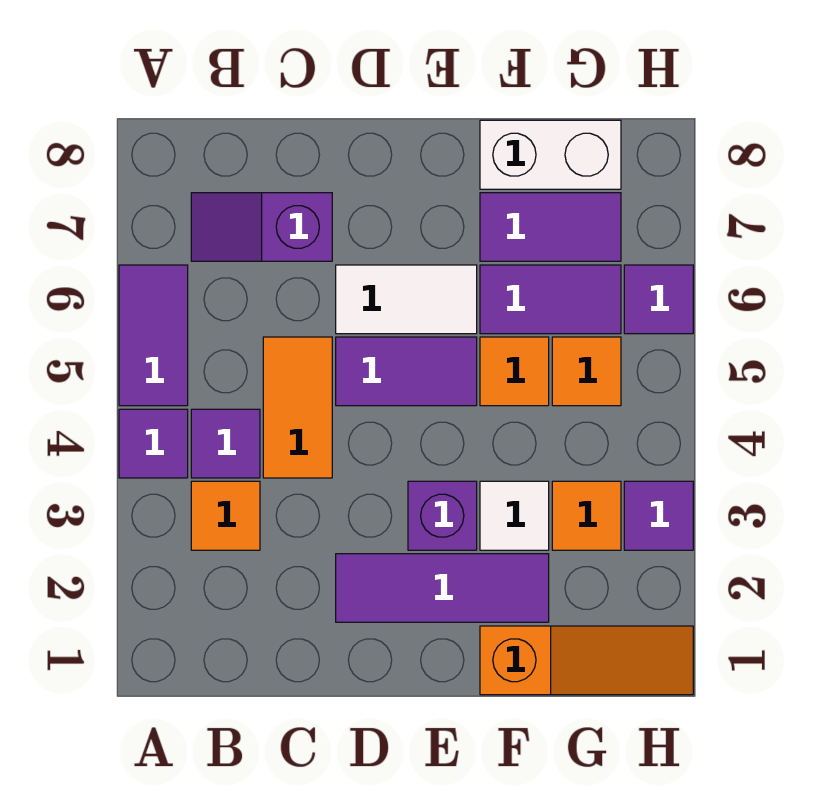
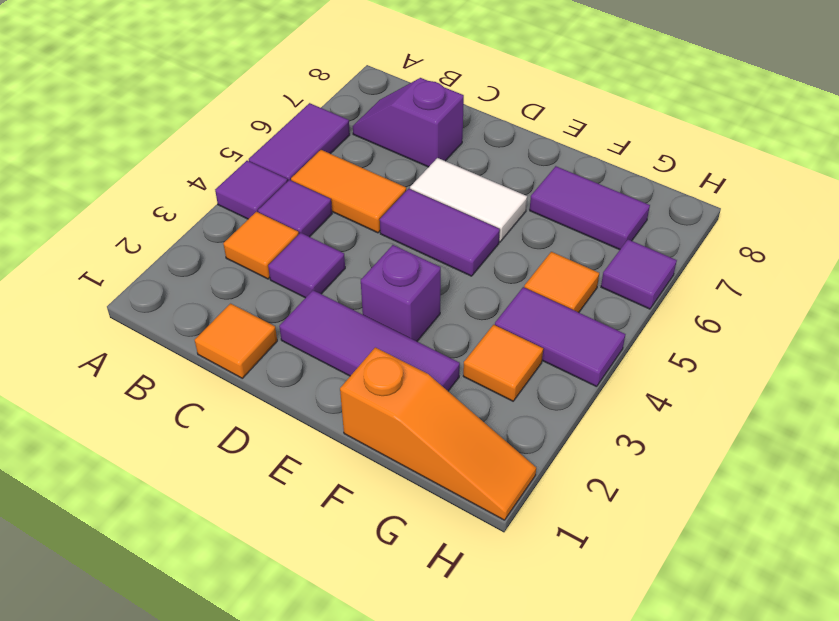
orange 1x2 tile [263,337,332,478] -> orange 1x2 tile turned to [291,150,406,233]
white 1x1 tile [480,481,549,550] -> none
orange 1x1 tile [480,337,549,406] -> orange 1x1 tile moved to [195,304,277,378]
purple 1x2 tile [480,265,621,334] -> purple 1x2 tile moved to [495,287,625,387]
white 1x2 brick [480,120,621,189] -> none
purple 1x1 tile [624,481,693,550] -> purple 1x1 tile moved to [268,233,345,298]

